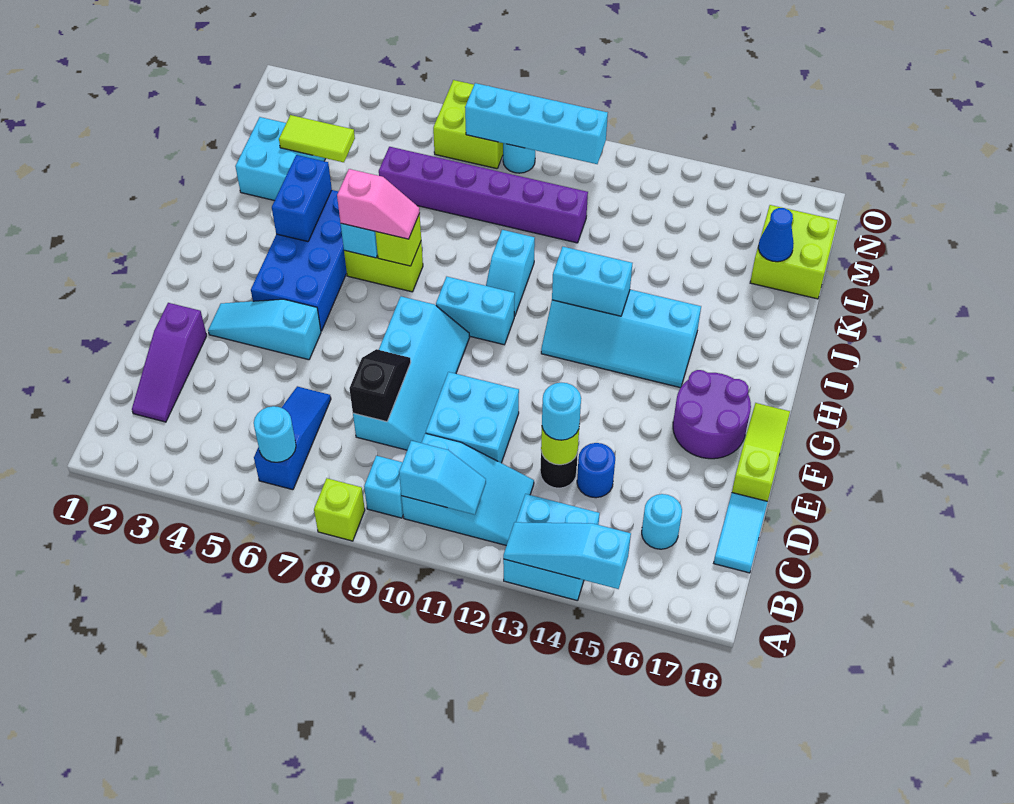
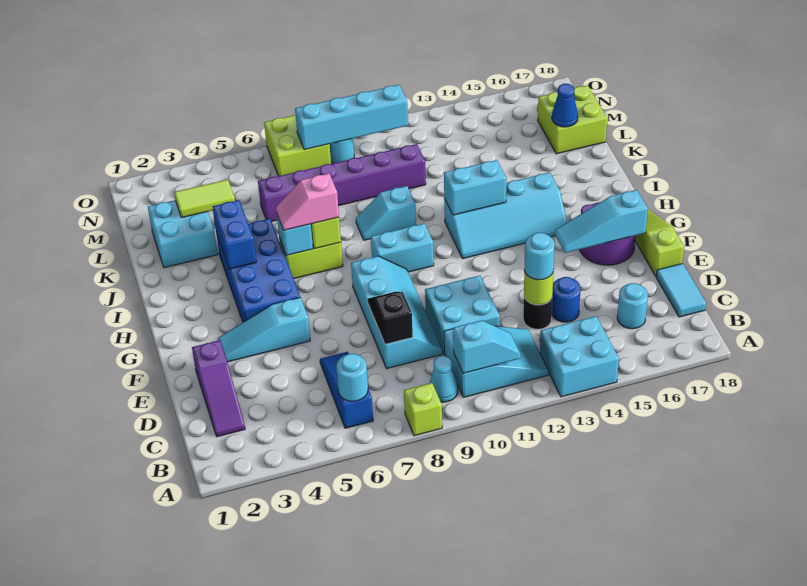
cyan 1x3 slope [503,522,631,589] -> cyan 1x3 slope moved to [555,190,648,253]
cyan 1x1 brick [364,456,403,518] -> cyan 1x1 cone [430,356,458,402]
pink 1x2 slope [337,169,420,239] -> pink 1x2 slope turned to [276,173,339,230]
cyan 1x2 slope [486,230,535,317] -> cyan 1x2 slope turned to [356,186,416,240]

